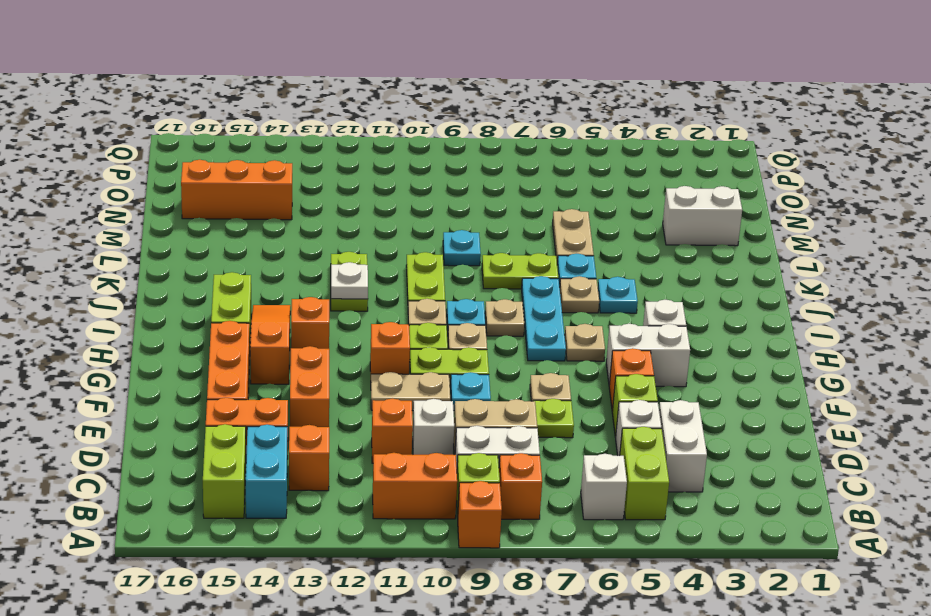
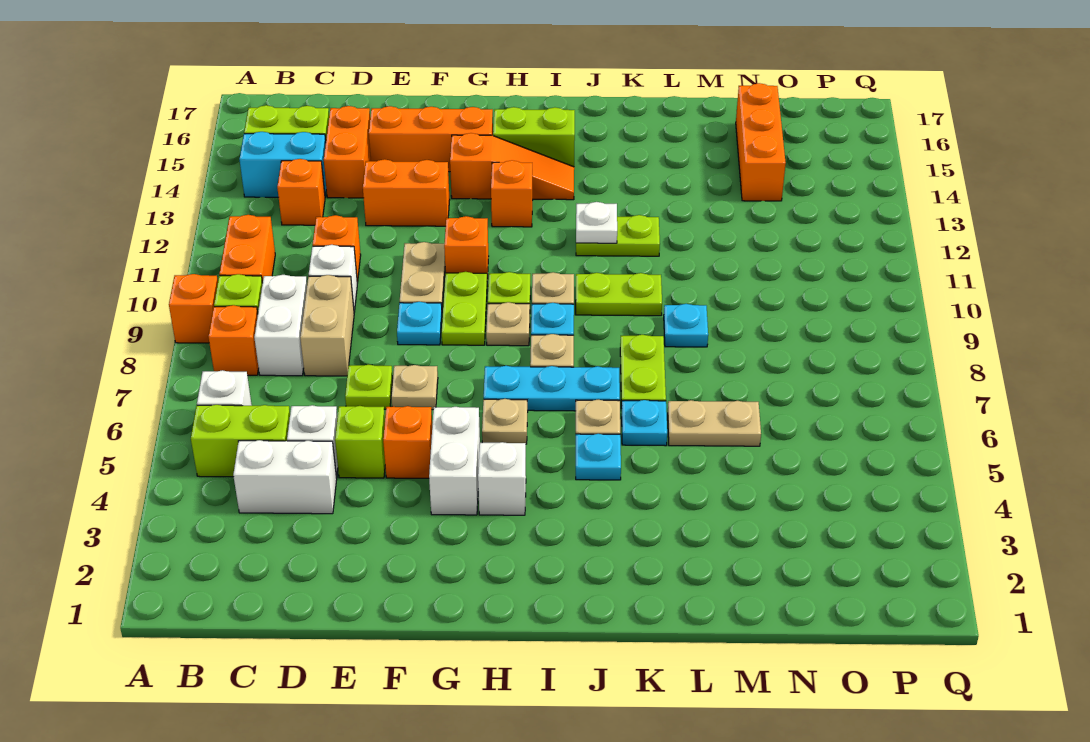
white 1x2 brick [663,186,742,246] -> none

